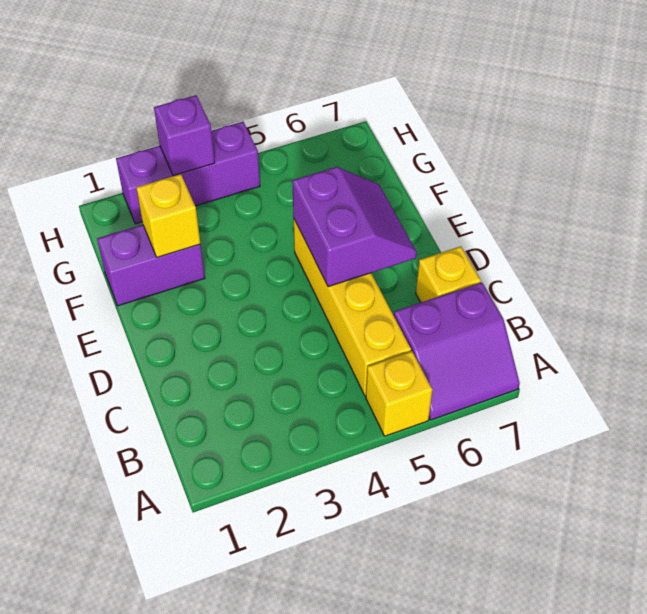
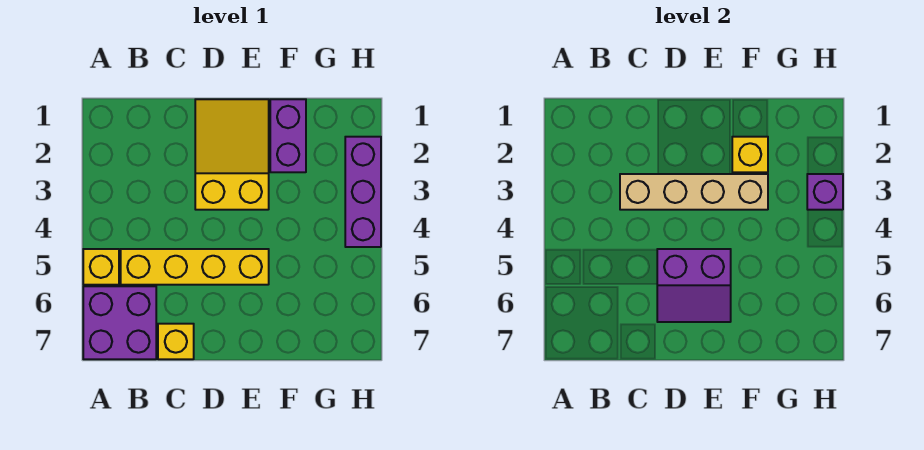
purple 2x2 slope [394,282,520,420] -> purple 2x2 brick [83,286,156,359]
none -> tan 1x4 brick [620,174,768,210]
none -> yellow 2x3 slope [195,99,269,210]

